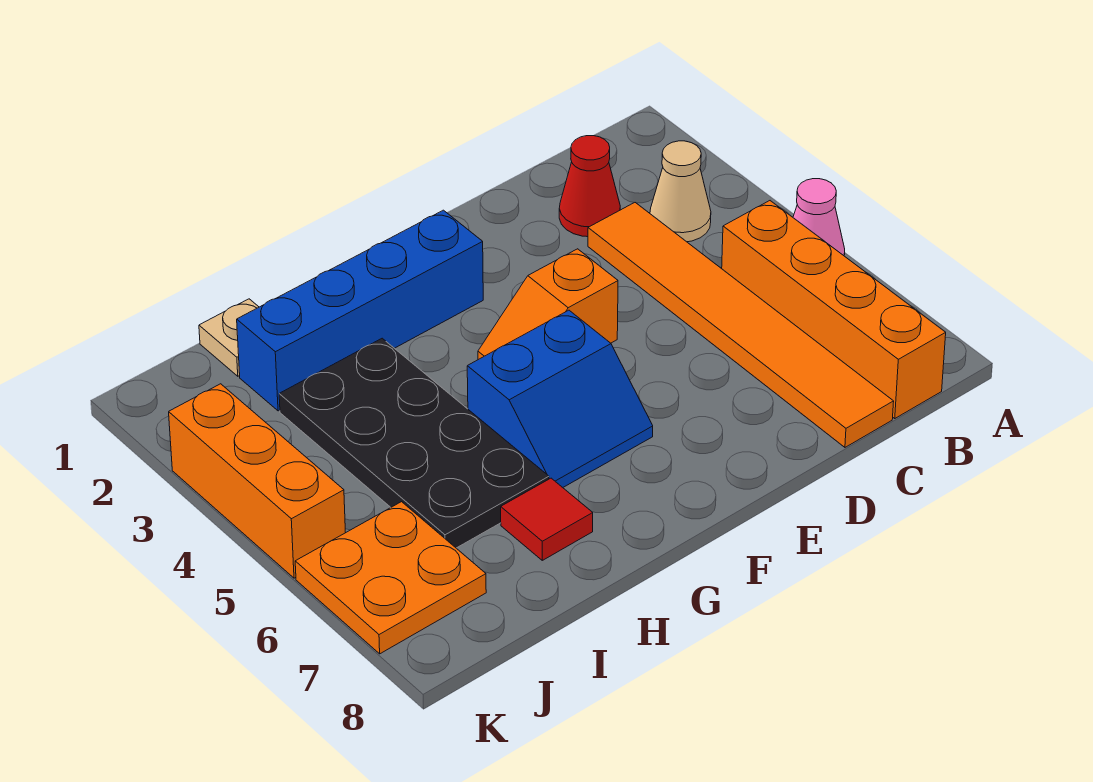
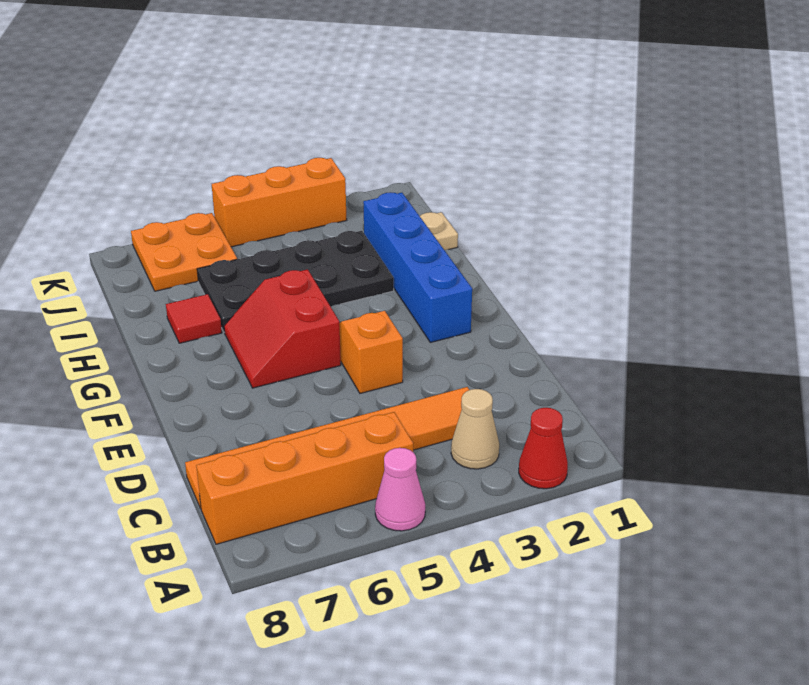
red 1x1 cone [559,136,620,237] -> red 1x1 cone moved to [519,408,568,489]
blue 2x2 slope [467,310,653,487] -> red 2x2 slope [224,269,341,388]

